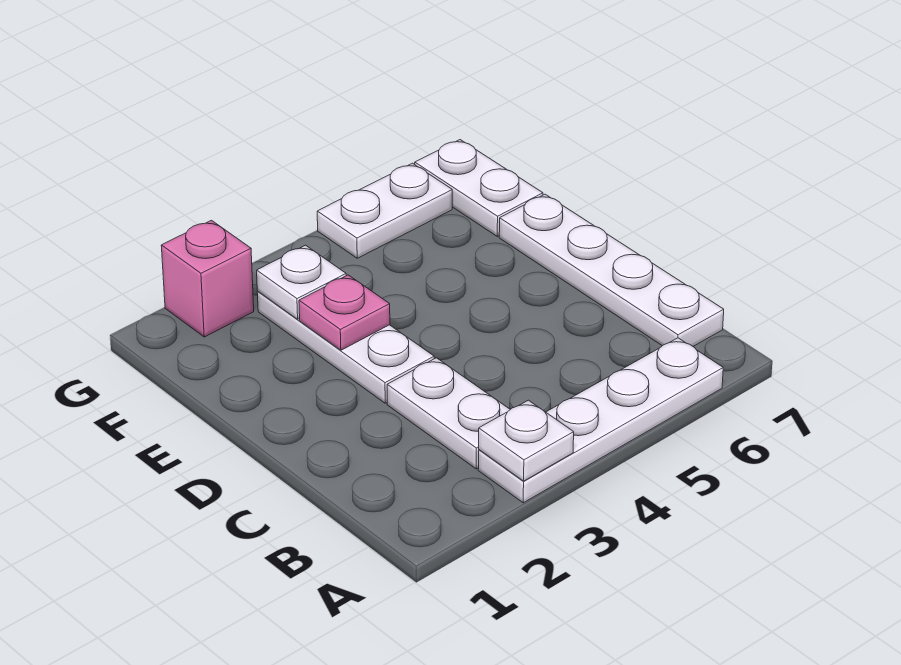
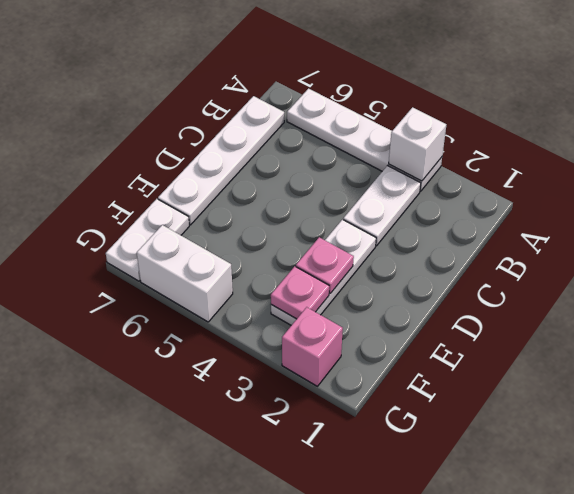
white 1x1 plate [479,400,574,481] -> white 1x1 brick [389,107,446,181]
white 1x1 plate [257,245,346,319] -> pink 1x1 plate [271,266,329,319]
white 1x2 plate [317,163,452,258] -> white 1x2 brick [137,225,233,322]

